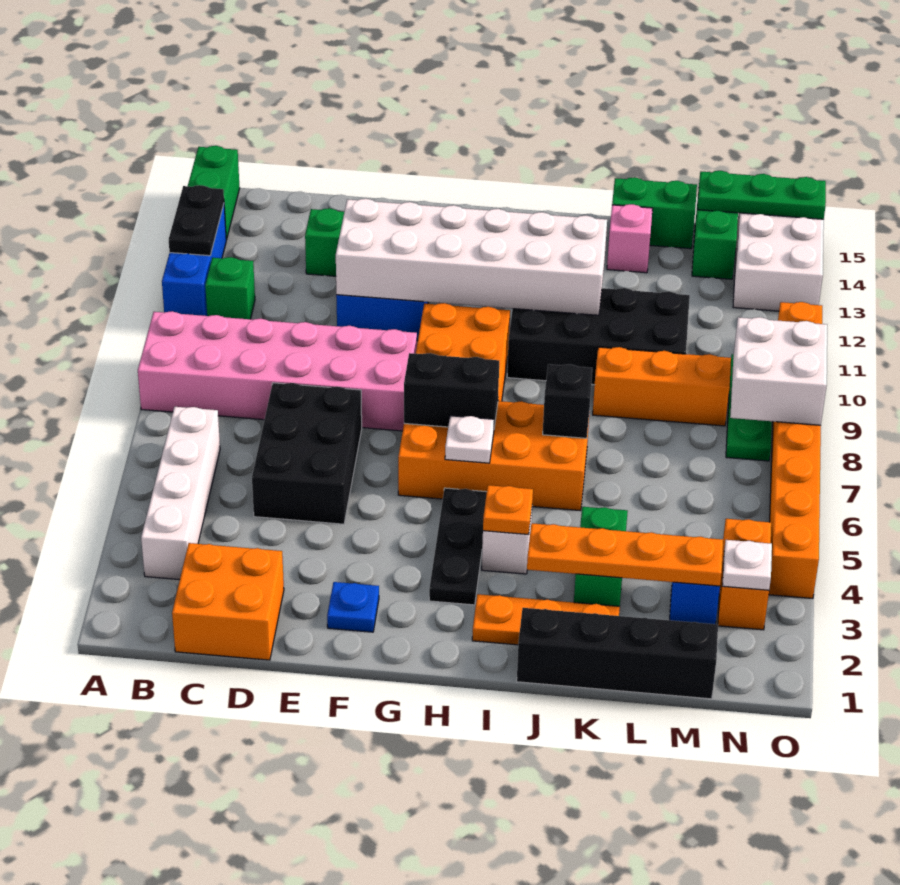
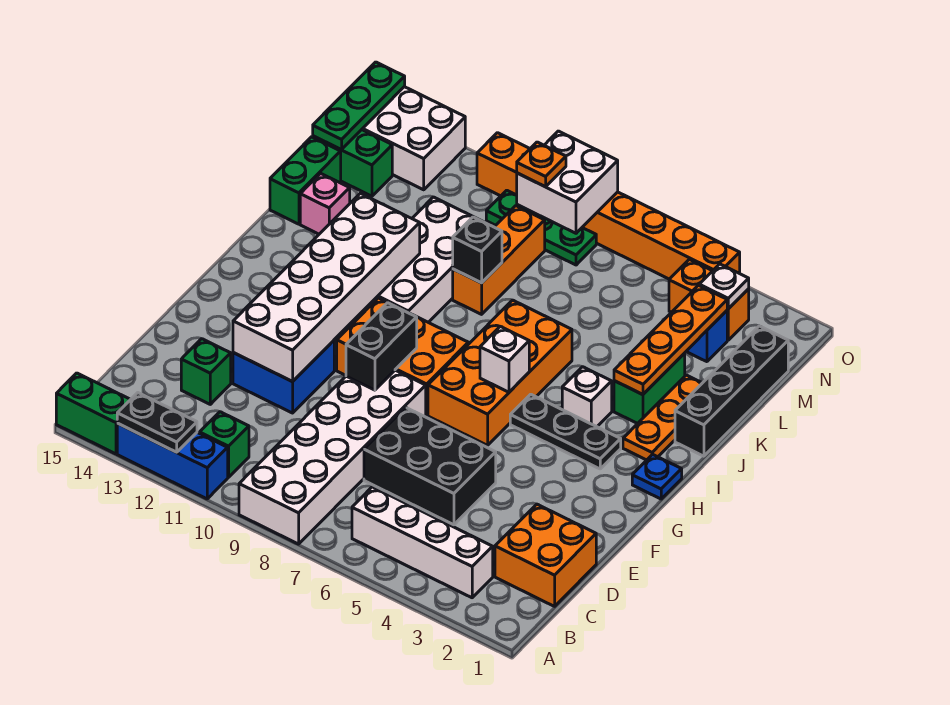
pink 2x6 brick [138,311,417,431] -> white 2x6 brick [239,370,426,544]
blue 1x1 plate [327,582,379,632] -> blue 1x1 plate moved to [632,454,682,499]
black 1x2 brick [404,353,499,427] -> black 1x2 brick moved to [346,303,417,390]
white 1x1 plate [445,416,494,463] -> white 1x1 brick [480,326,529,392]
orange 1x1 plate [483,485,533,535] -> orange 1x1 plate moved to [517,142,566,187]
black 2x4 brick [507,288,690,385] -> white 2x4 brick [357,197,485,322]
black 1x1 brick [543,364,592,438] -> black 1x1 brick moved to [453,217,502,283]
green 1x2 brick [574,507,628,606] -> green 1x2 brick turned to [614,353,685,424]

